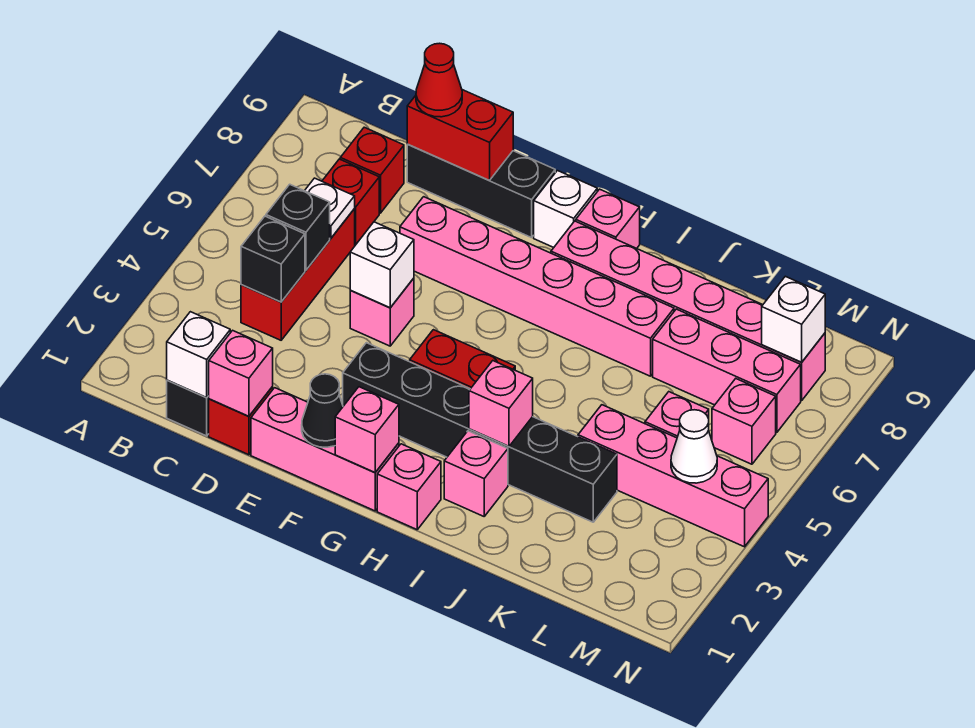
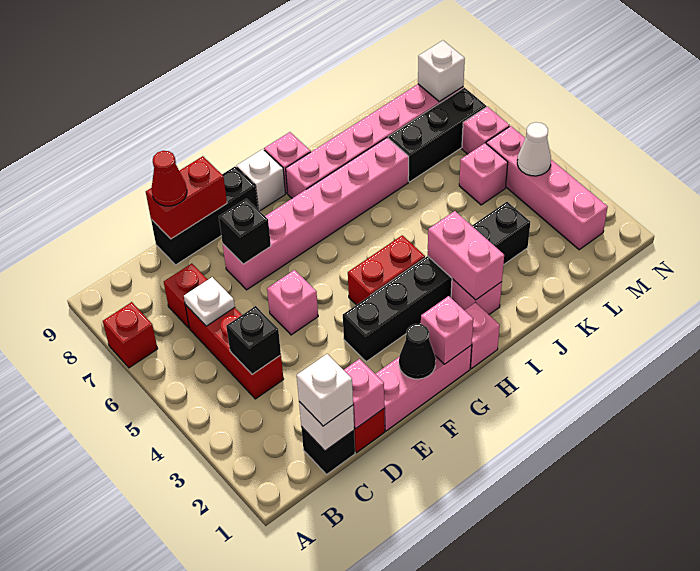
black 1x1 brick [266,184,330,270] -> black 1x1 brick moved to [219,199,271,264]
red 1x1 brick [340,127,404,213] -> red 1x1 brick moved to [103,302,158,368]
white 1x1 brick [350,222,414,308] -> white 1x1 brick moved to [297,354,353,426]
pink 1x1 brick [469,361,533,446] -> pink 1x2 brick [428,211,504,300]
pink 1x4 brick [578,405,768,547] -> pink 1x4 brick turned to [486,126,608,250]
pink 1x3 brick [653,309,801,433] -> black 1x3 brick [388,88,486,182]

